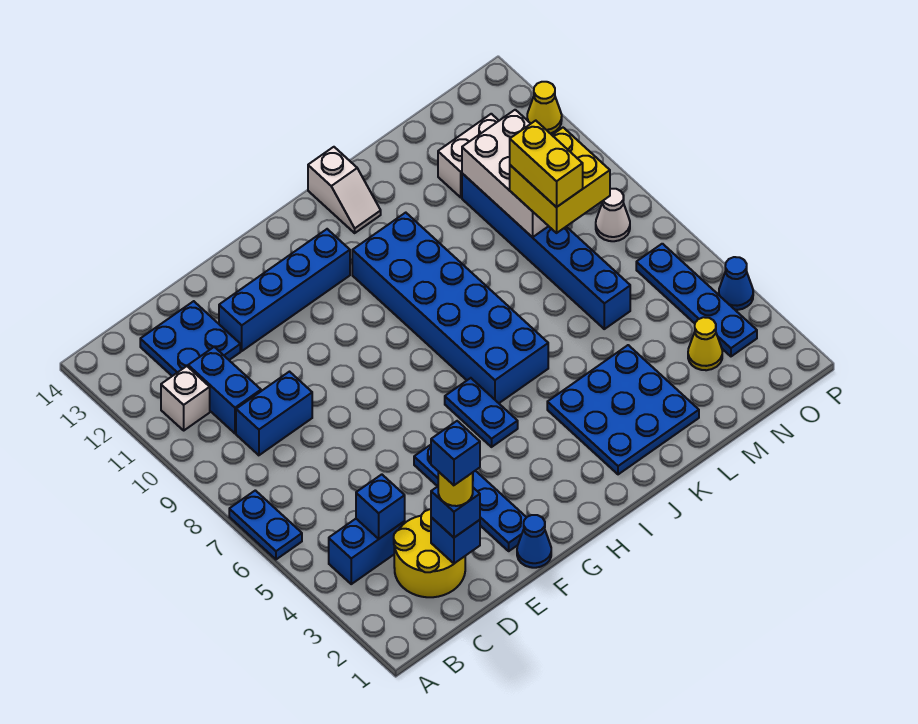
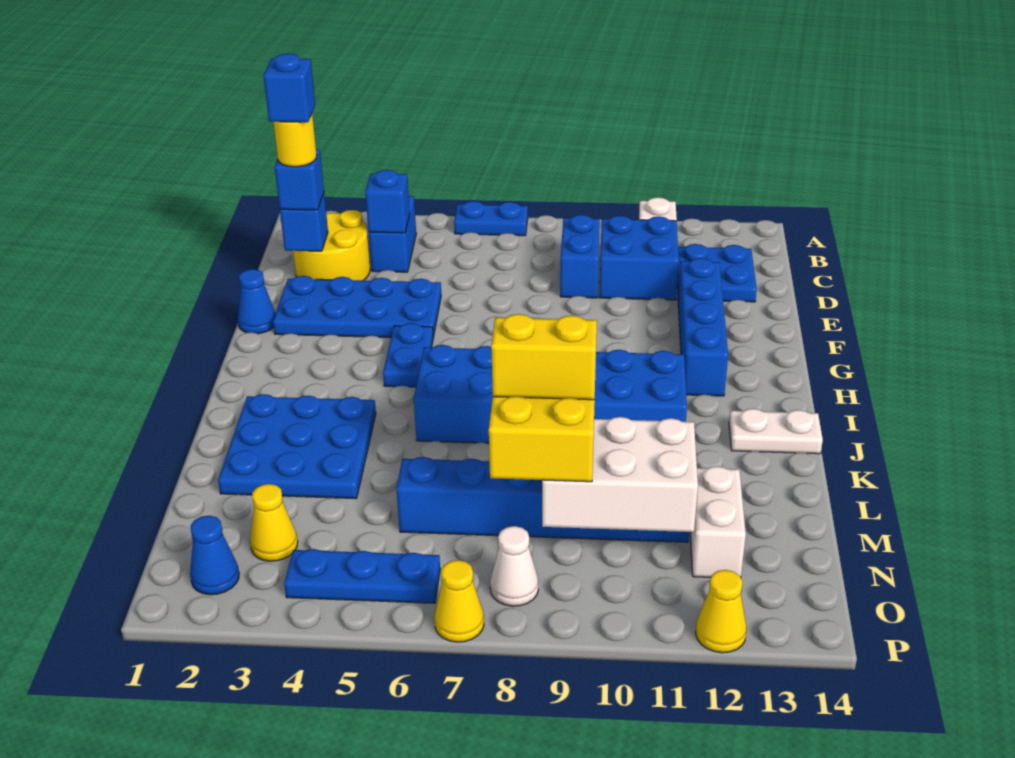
blue 1x2 brick [188,347,261,433] -> blue 2x2 brick [599,216,679,300]
blue 1x4 plate [414,445,527,551] -> blue 2x4 plate [273,276,441,338]
blue 1x2 plate [445,378,518,447] -> blue 1x2 plate turned to [383,323,433,387]
white 1x2 slope [308,147,381,233] -> white 1x2 plate [729,409,823,454]
blue 1x4 plate [636,244,757,356] -> blue 1x3 plate [284,549,440,603]
blue 1x1 cone [719,257,753,310] -> blue 1x1 cone moved to [190,516,239,595]
none -> yellow 1x1 cone [434,560,484,642]

